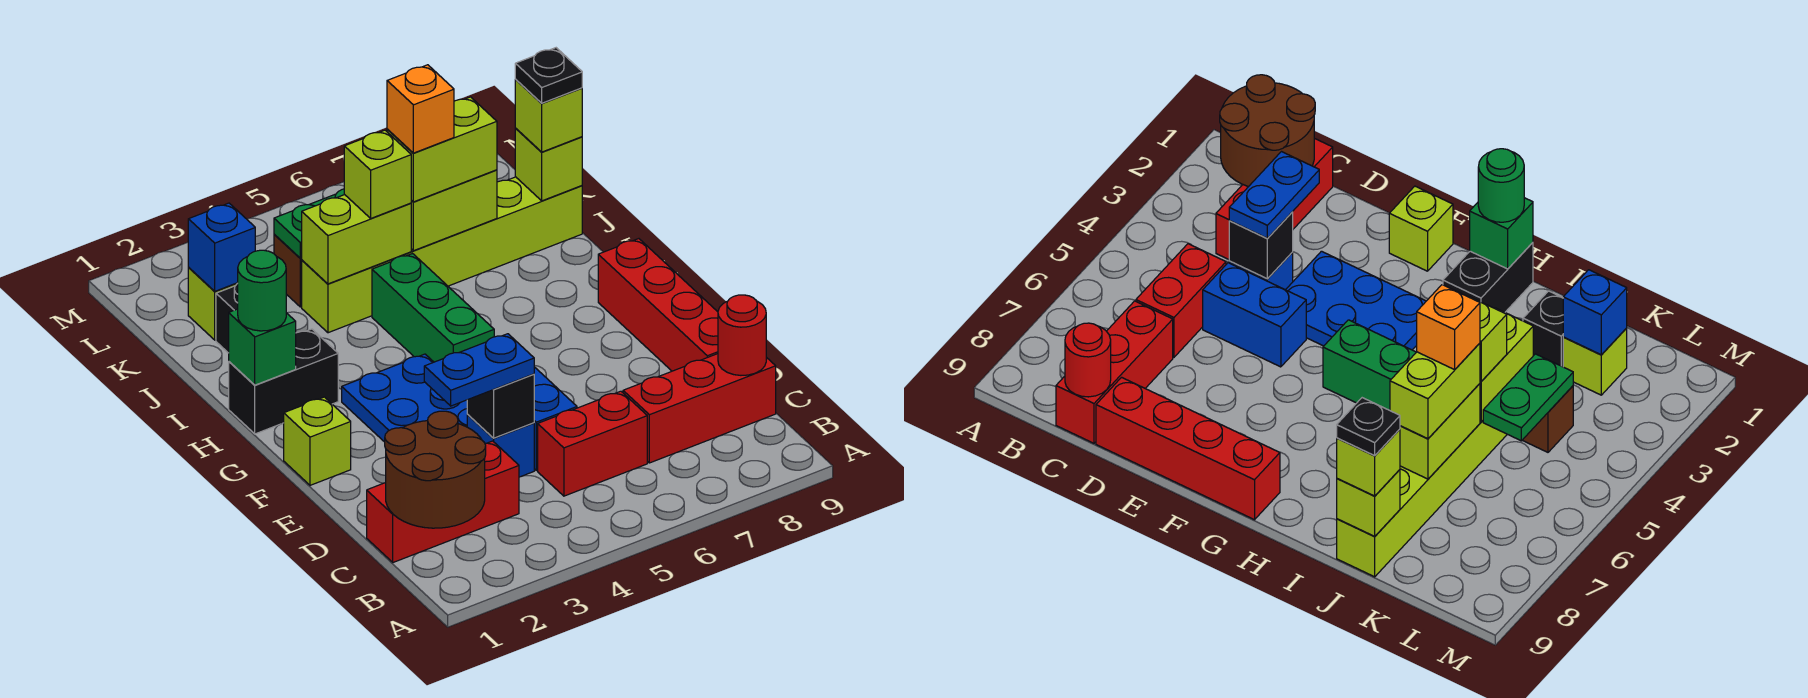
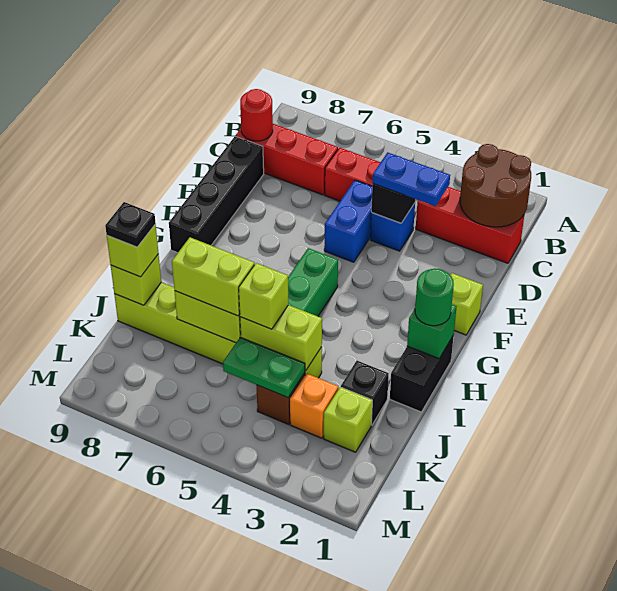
red 1x4 brick [598,239,718,371] -> black 1x4 brick [169,136,264,253]
blue 2x3 plate [342,354,467,442] -> none
black 1x2 brick [229,329,338,434] -> black 1x2 brick turned to [390,335,454,412]
orange 1x1 brick [387,65,454,153] -> orange 1x1 brick moved to [290,373,338,438]
blue 1x1 brick [188,203,255,291] -> none

